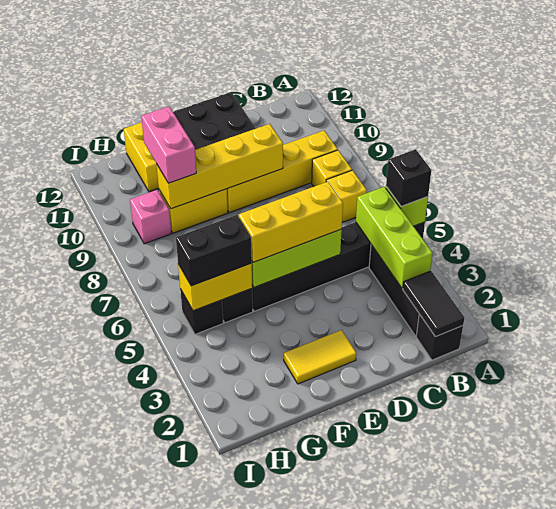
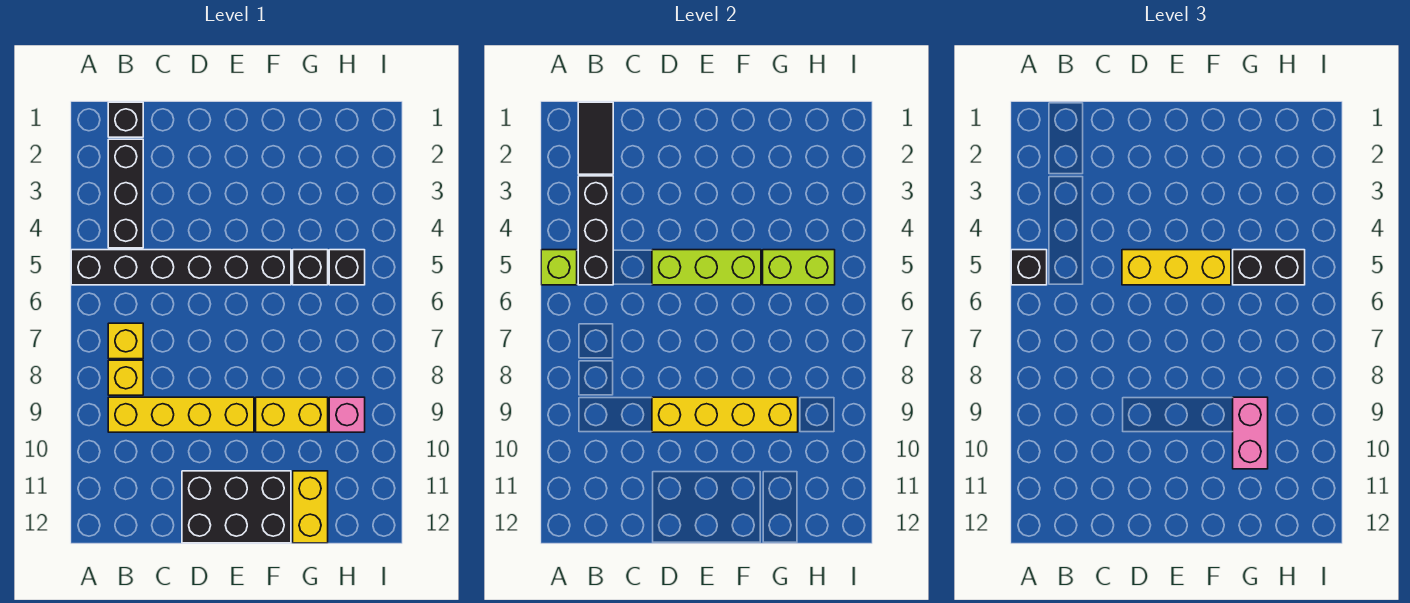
lime 1x3 brick [356,187,433,288] -> black 1x3 brick [578,176,613,285]
yellow 1x2 tile [284,330,356,384] -> none
yellow 1x2 brick [178,263,252,311] -> lime 1x2 brick [763,250,835,285]

